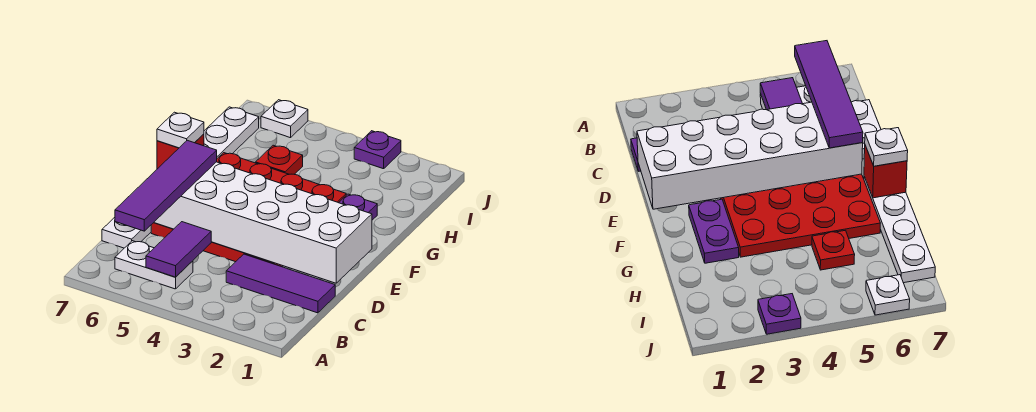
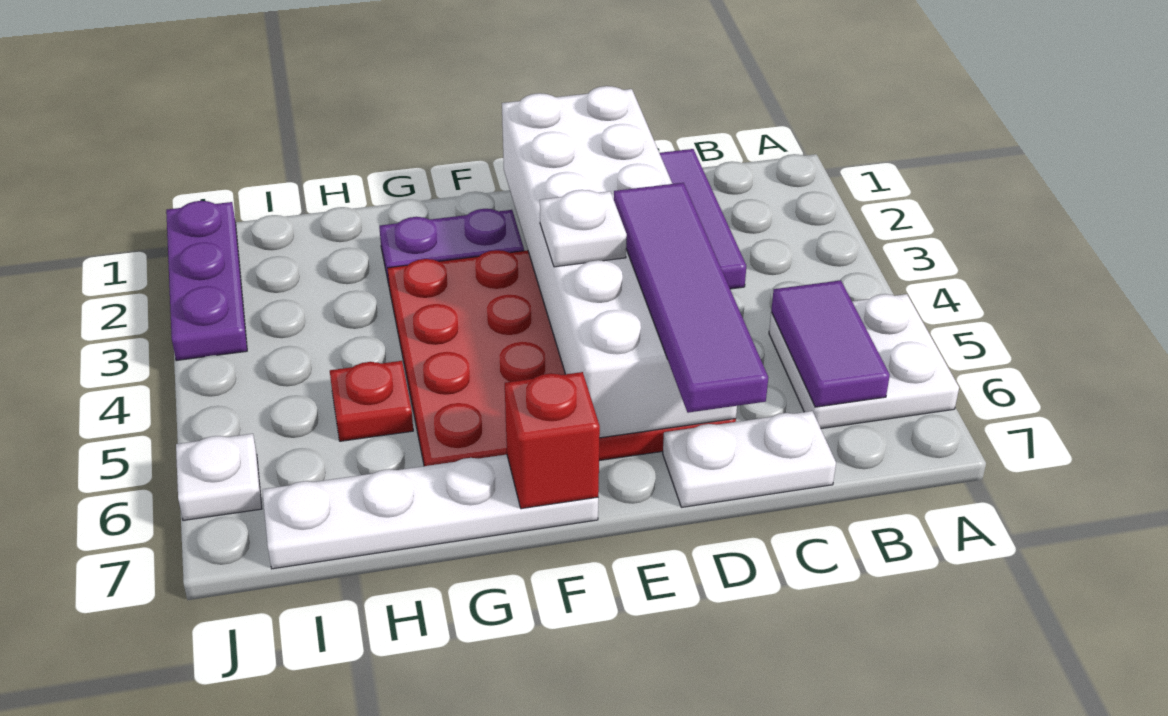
white 1x2 plate [115,241,193,289] -> white 2x2 plate [769,294,959,429]
purple 1x2 tile [146,222,211,277] -> purple 1x2 tile turned to [771,280,890,407]
purple 1x4 tile [115,140,217,231] -> purple 1x4 tile turned to [614,183,768,413]
white 1x1 plate [157,112,204,148] -> white 1x1 plate moved to [540,190,627,267]
purple 1x1 plate [354,131,401,169] -> purple 1x3 plate [166,201,247,361]

